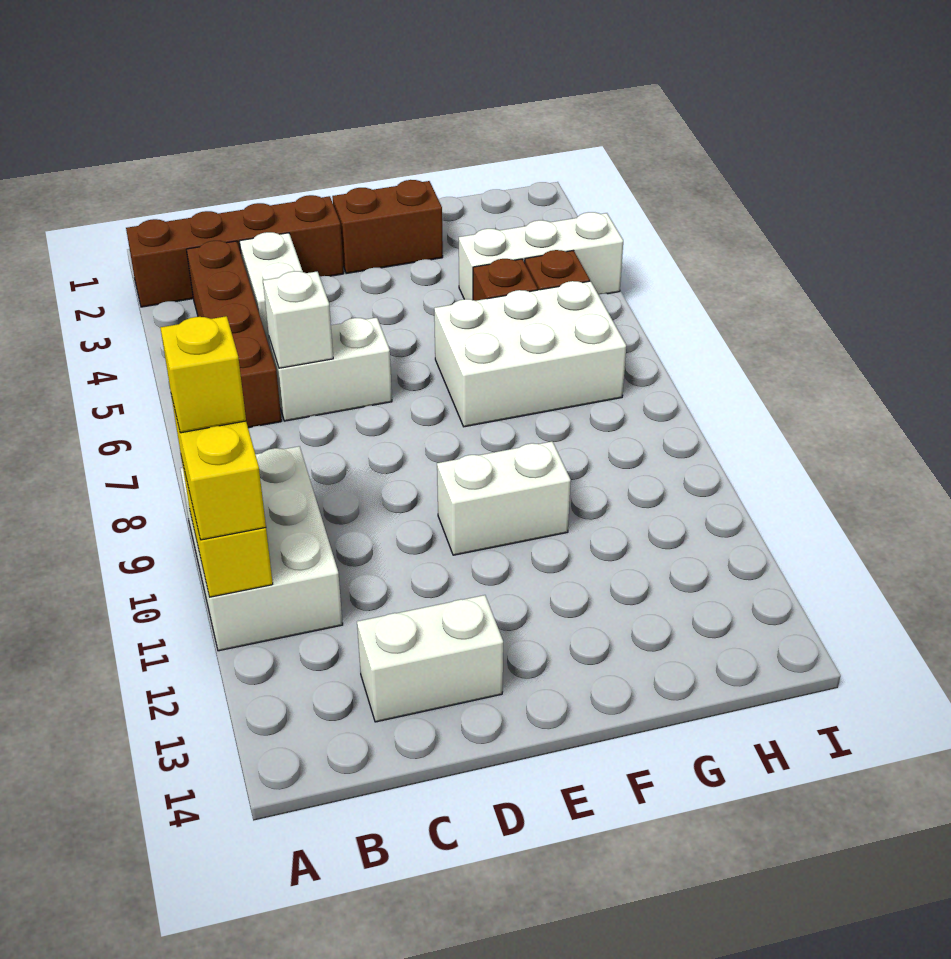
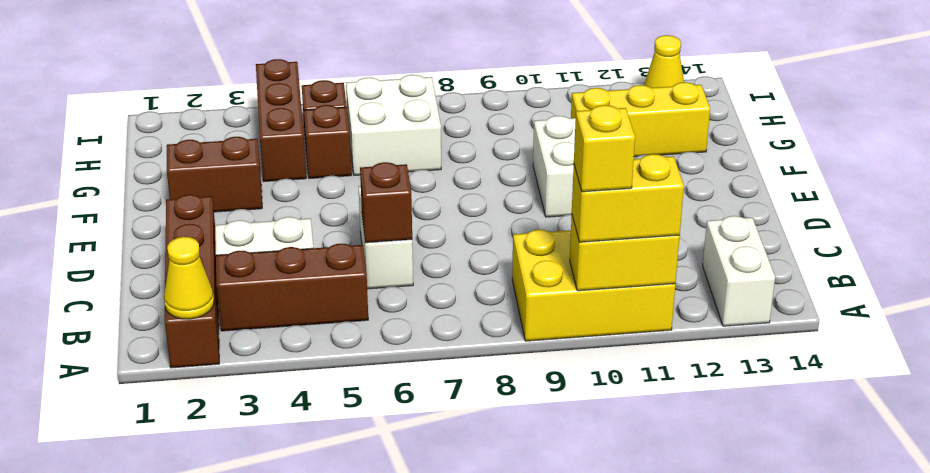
none -> yellow 1x1 cone [164,237,214,319]
white 2x3 brick [180,446,343,651] -> yellow 2x3 brick [512,230,675,341]
brown 1x4 brick [186,241,282,428] -> brown 1x3 brick [216,244,368,331]
white 1x1 brick [263,271,333,368] -> brown 1x1 brick [360,162,412,243]
white 1x2 brick [357,595,503,722] -> white 1x2 brick moved to [703,216,775,326]
brown 1x2 brick [332,180,443,274] -> brown 1x2 brick turned to [167,137,262,212]
white 2x3 brick [434,281,626,427] -> white 2x2 brick [346,75,441,175]
white 1x3 brick [459,212,623,300] -> brown 1x3 brick [256,59,306,181]
none -> yellow 1x3 brick [571,82,710,157]
none -> yellow 1x1 cone [644,35,684,88]

